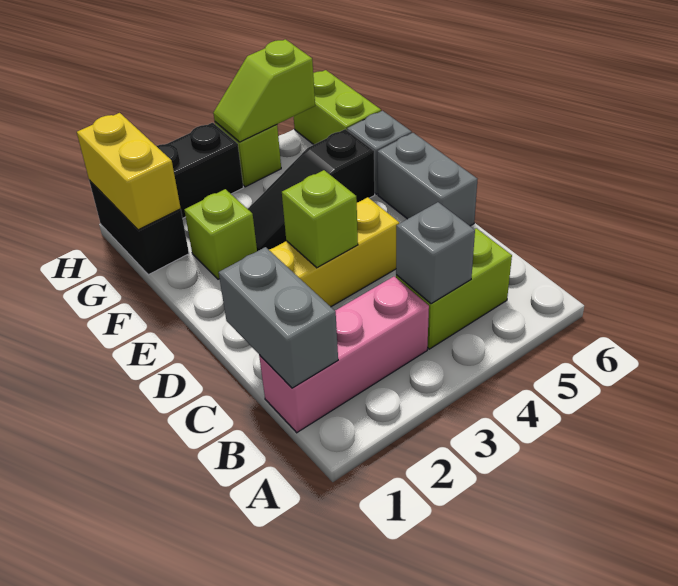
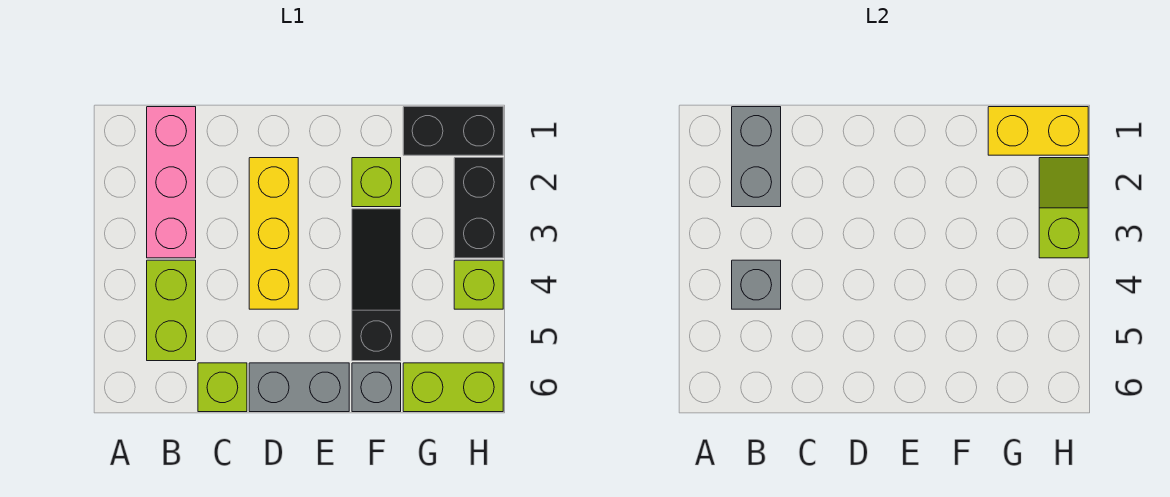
grey 1x2 brick [219,247,338,388] -> grey 1x2 brick turned to [732,107,781,207]
lime 1x1 brick [282,170,358,268] -> lime 1x1 brick moved to [198,363,247,412]
lime 1x2 slope [213,39,315,142] -> lime 1x2 slope moved to [1039,158,1088,258]

